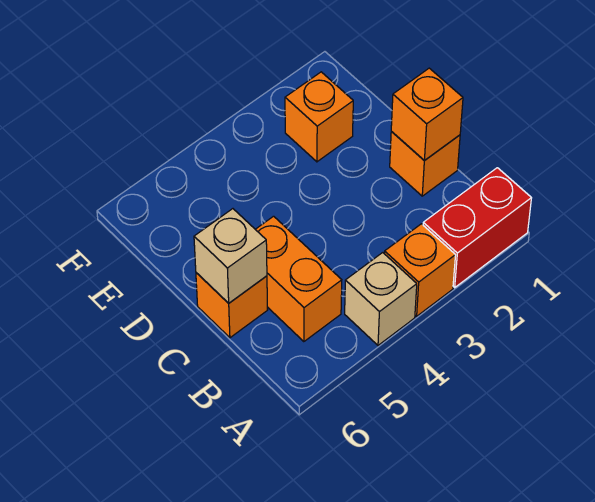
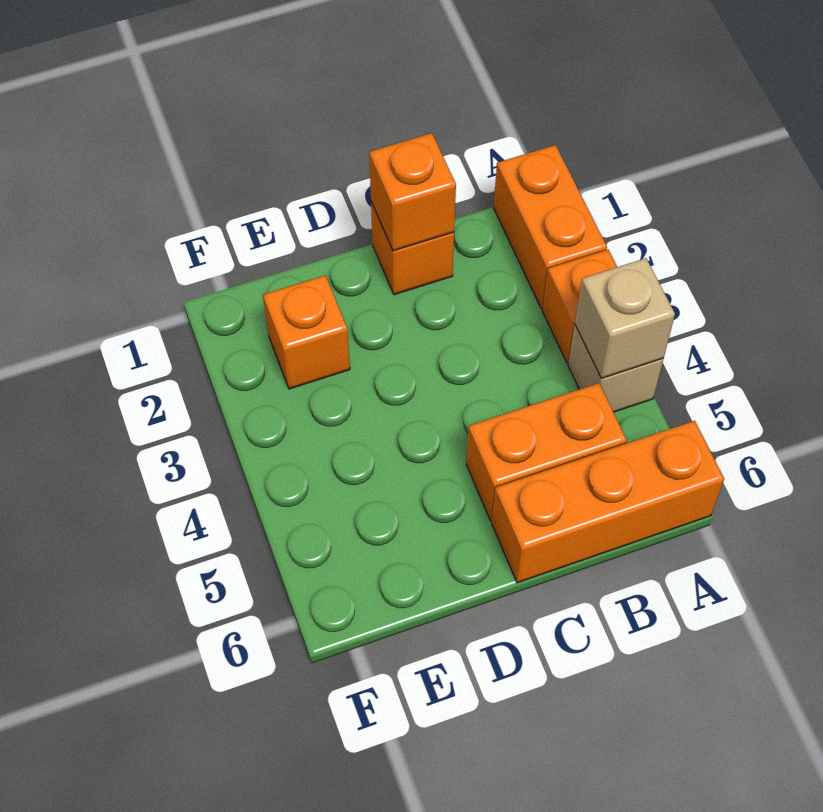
red 1x2 brick [423,168,531,287] -> orange 1x2 brick [494,145,607,309]
orange 1x1 brick [196,273,267,338] -> orange 1x3 brick [492,421,724,583]
tan 1x1 brick [194,209,267,303] -> tan 1x1 brick moved to [575,258,675,378]

